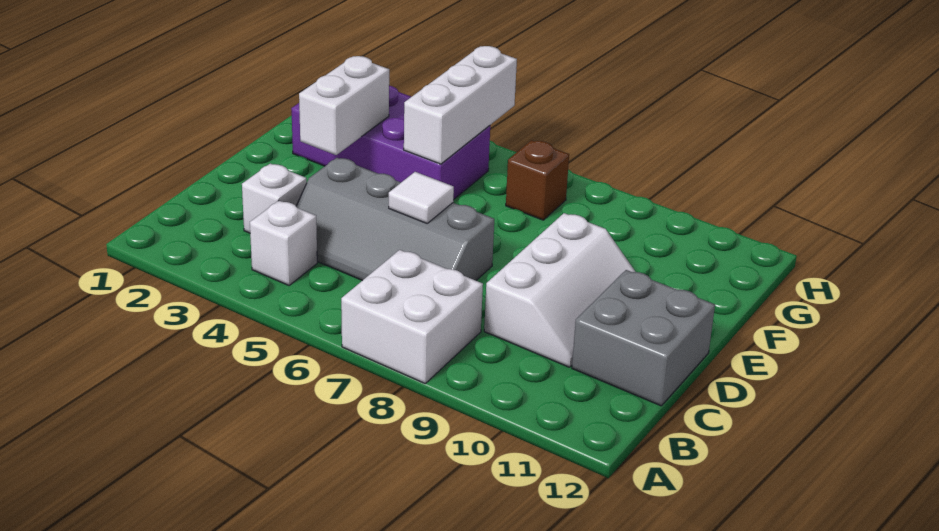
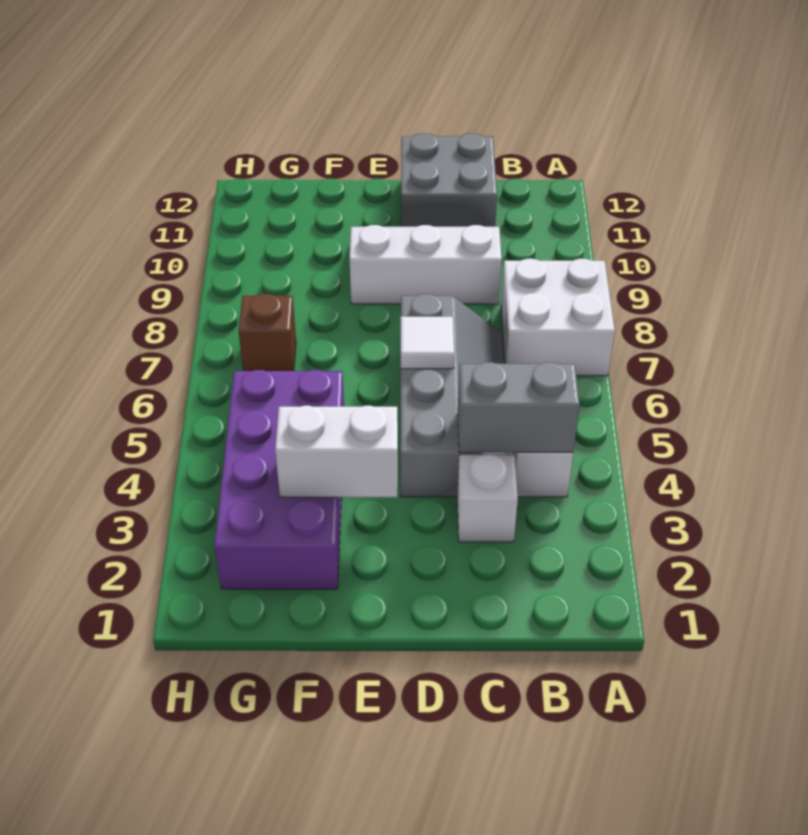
none -> grey 1x2 brick [458,362,580,452]
white 1x3 brick [404,46,517,164] -> none

